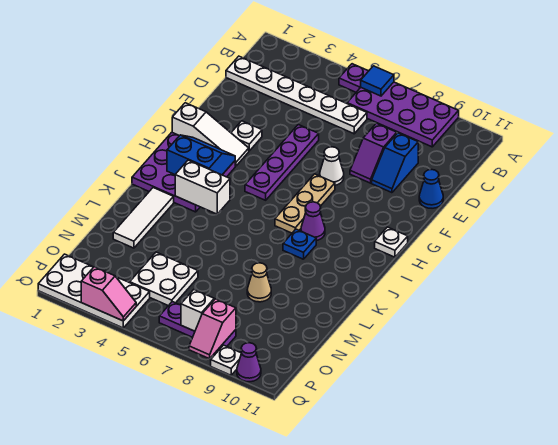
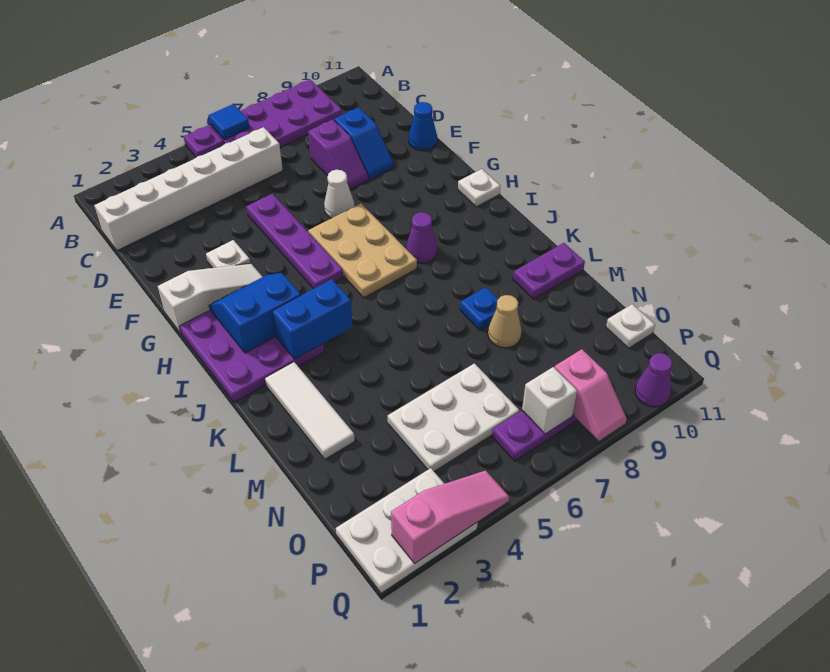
white 1x6 plate [226,56,367,134] -> white 1x6 brick [94,127,283,250]
tan 1x3 plate [275,174,335,233] -> tan 2x3 plate [308,204,417,298]
white 1x2 brick [175,160,230,214] -> blue 1x2 brick [272,279,353,359]
blue 1x1 plate [283,229,316,259] -> blue 1x1 plate moved to [460,287,498,330]
none -> purple 1x2 plate [513,243,585,299]
white 2x2 plate [130,252,198,306] -> white 2x3 plate [388,363,519,471]
white 2x4 plate [38,254,150,328] -> white 2x3 plate [336,468,478,593]
pink 1x2 slope [81,267,136,321] -> pink 1x3 slope [391,470,509,563]
white 1x1 plate [211,345,242,375] -> white 1x1 plate moved to [606,304,655,348]

